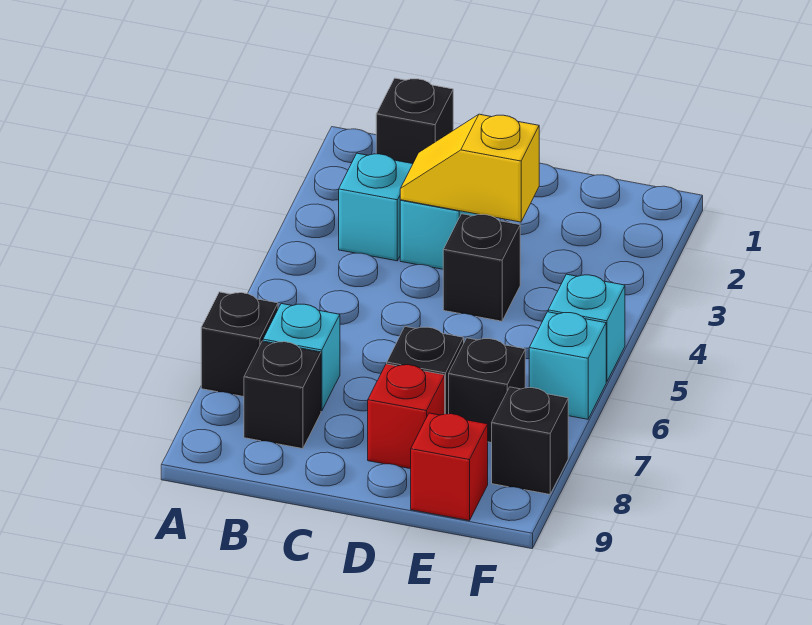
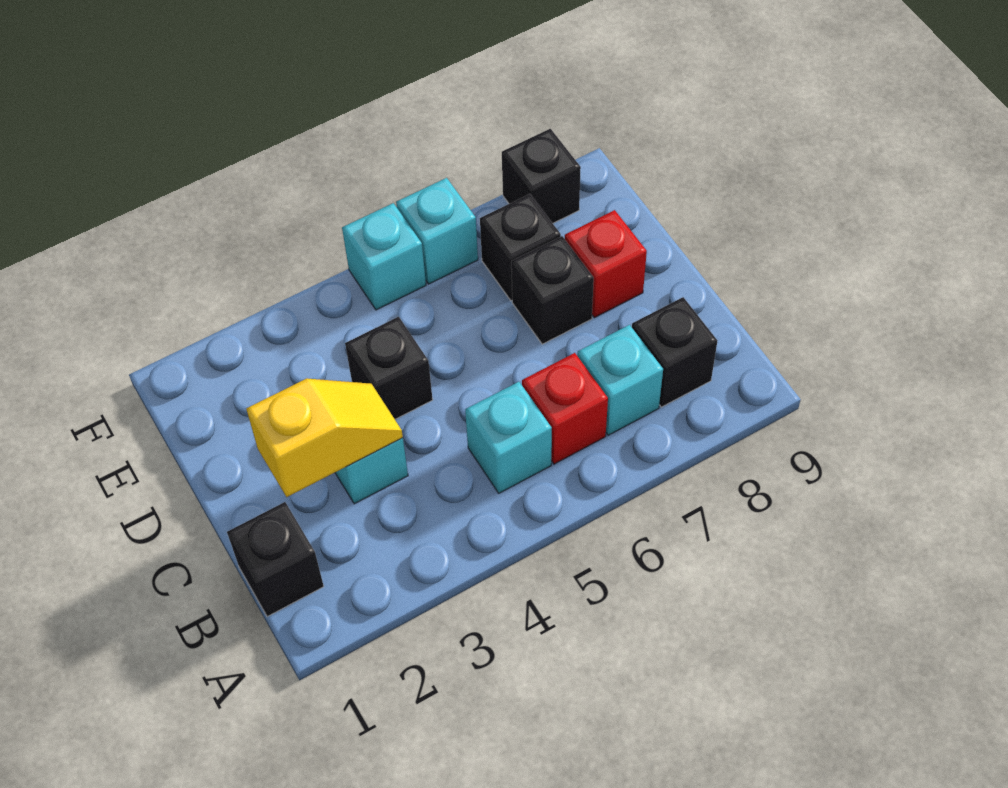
black 1x1 brick [201,292,278,397] -> none
cyan 1x1 brick [339,153,413,261] -> cyan 1x1 brick moved to [465,382,552,493]
yellow 1x2 slope [400,114,539,222] -> yellow 1x2 slope turned to [246,378,403,497]
red 1x1 brick [411,413,488,521] -> red 1x1 brick moved to [522,353,608,464]

